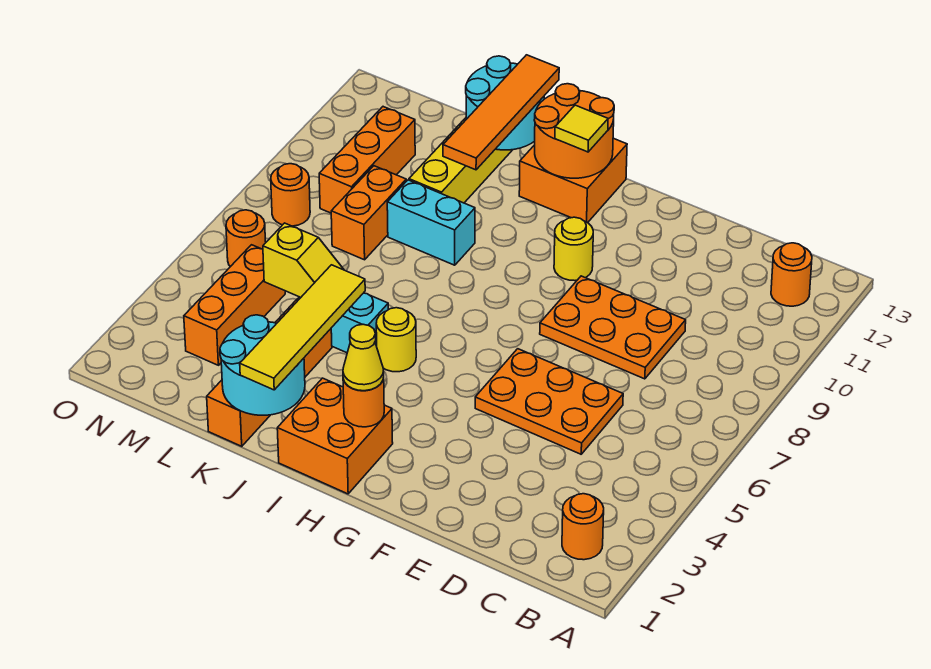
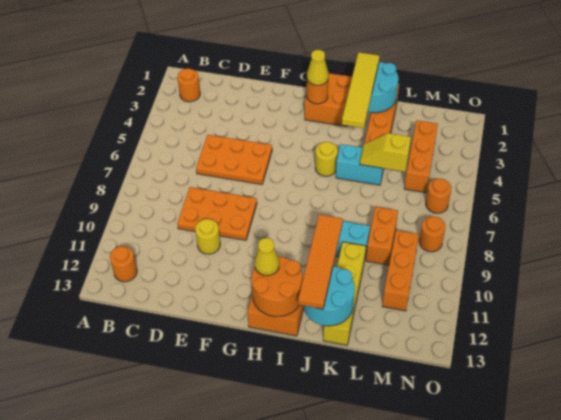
yellow 1x1 round brick [554,217,593,281] -> yellow 1x1 round brick moved to [195,219,220,254]
yellow 1x1 tile [555,105,608,152] -> yellow 1x1 cone [255,238,279,276]

